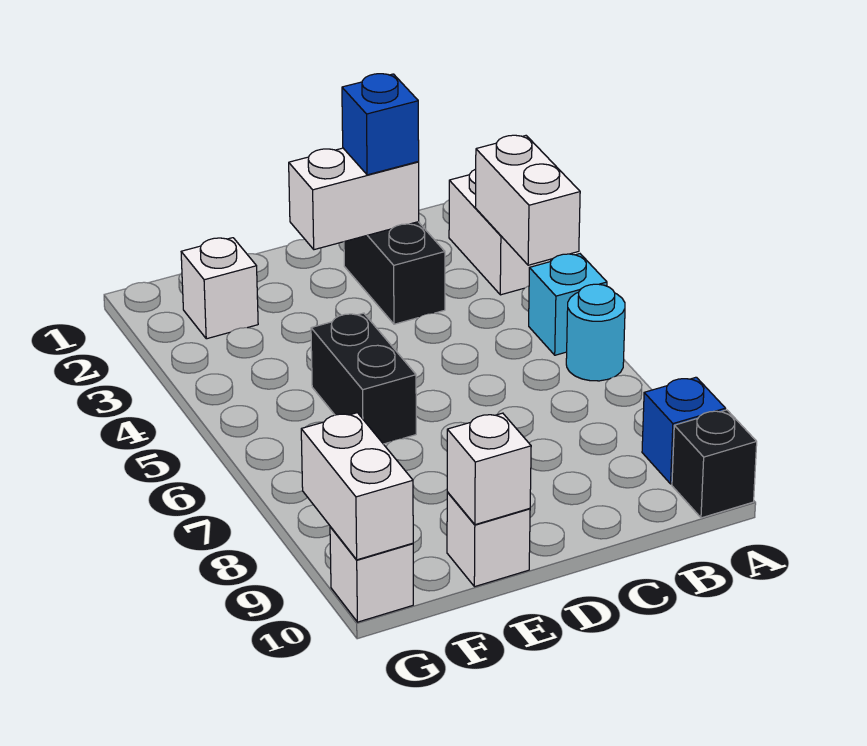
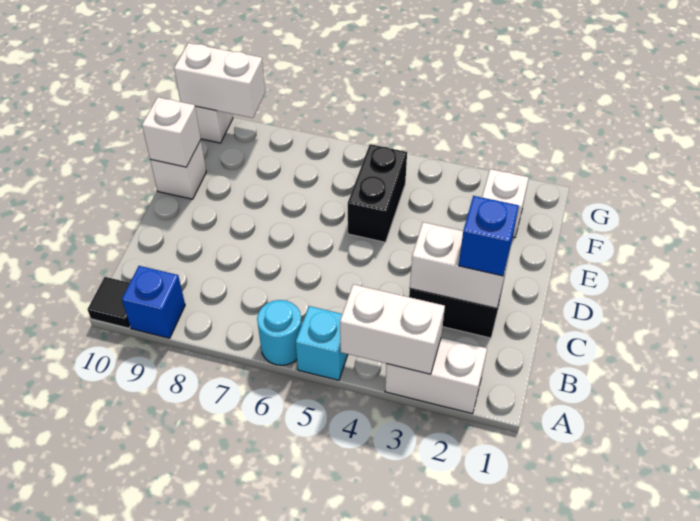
black 1x1 brick [672,410,757,518] -> black 1x1 tile [87,277,130,328]
white 1x2 brick [289,148,419,250] -> white 1x2 brick turned to [410,222,511,308]
black 1x2 brick [311,313,416,444] -> black 1x2 brick turned to [348,144,407,242]

